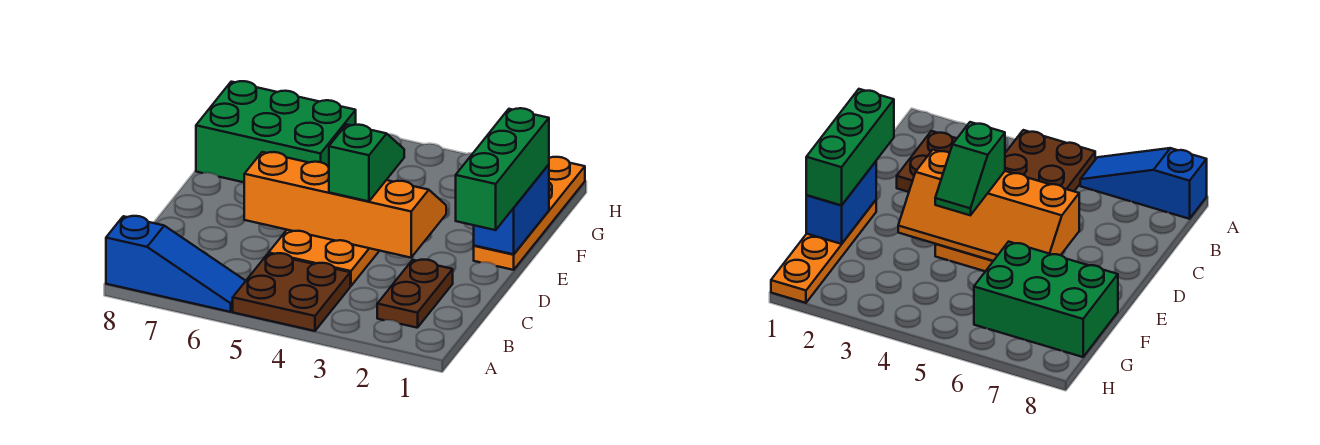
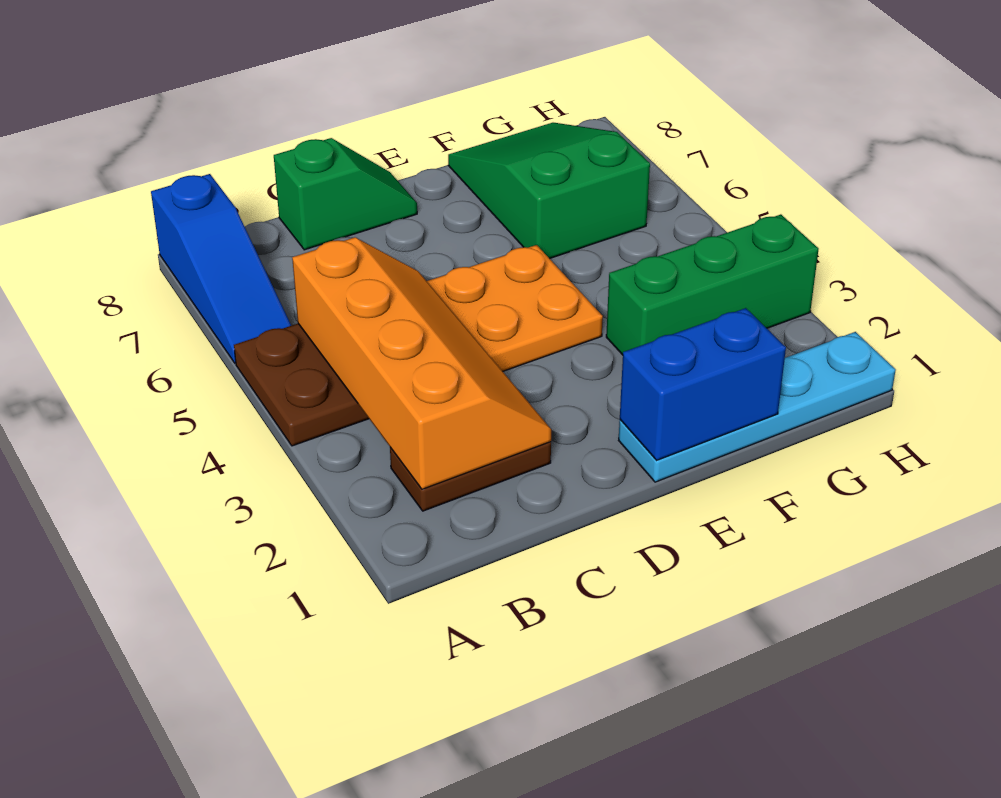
green 1x3 brick [456,108,549,230] -> green 1x3 brick moved to [606,214,818,355]
orange 2x4 slope [244,152,446,258] -> orange 2x4 slope moved to [292,237,551,489]
green 1x2 slope [329,124,404,201] -> green 1x2 slope moved to [274,138,417,250]
orange 1x4 plate [474,157,585,270] -> cyan 1x4 plate [619,332,896,482]
green 2x3 brick [196,81,356,182] -> green 2x3 slope [448,123,650,259]

